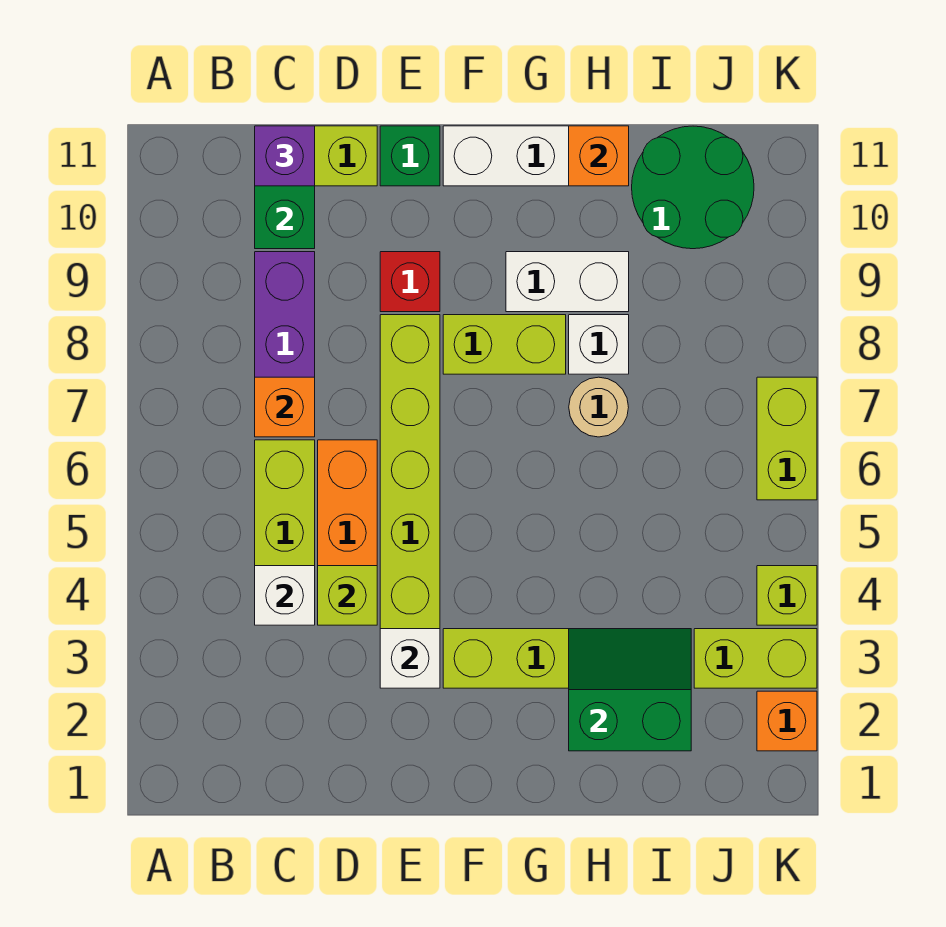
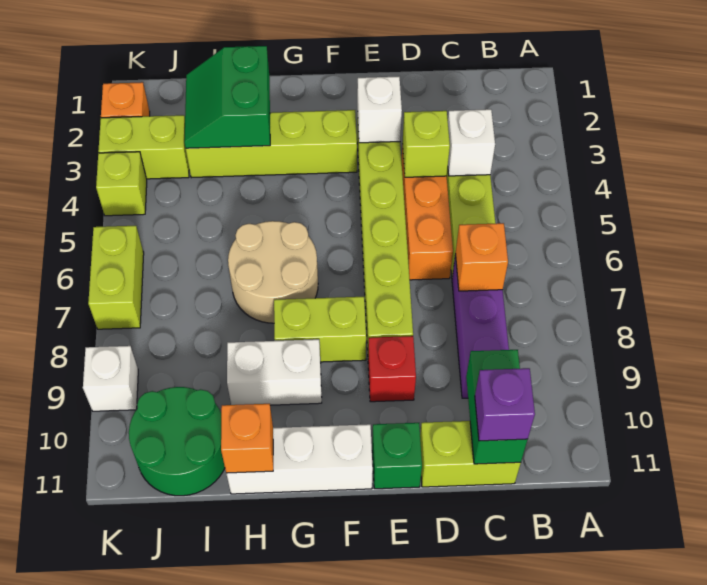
green 2x2 slope [569,629,691,751] -> green 2x2 slope turned to [184,46,270,148]
tan 1x1 round brick [569,377,629,437] -> tan 2x2 round brick [228,221,318,323]
white 1x1 brick [569,315,629,374] -> white 1x1 brick moved to [83,346,138,411]

